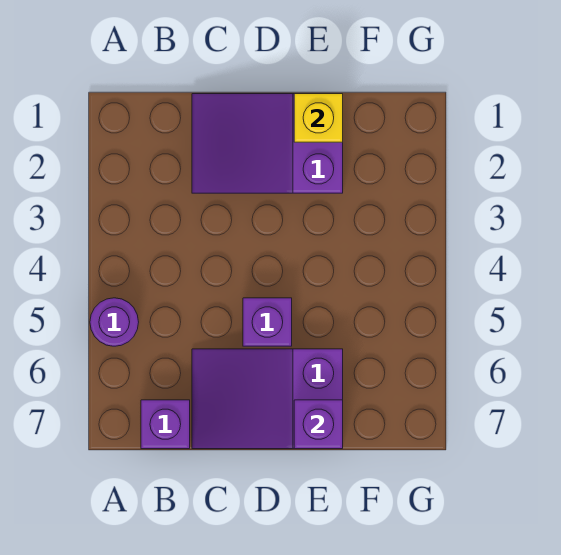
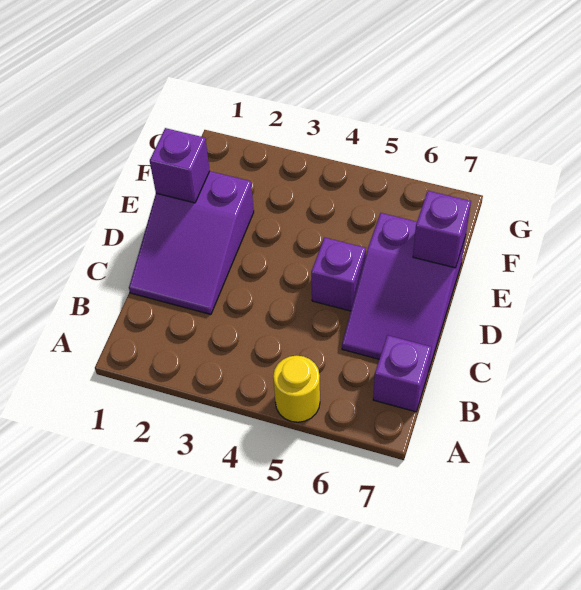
purple 1x1 round brick [90,298,139,346] -> yellow 1x1 round brick [273,355,320,422]
yellow 1x1 brick [294,94,343,142] -> purple 1x1 brick [150,128,210,203]

